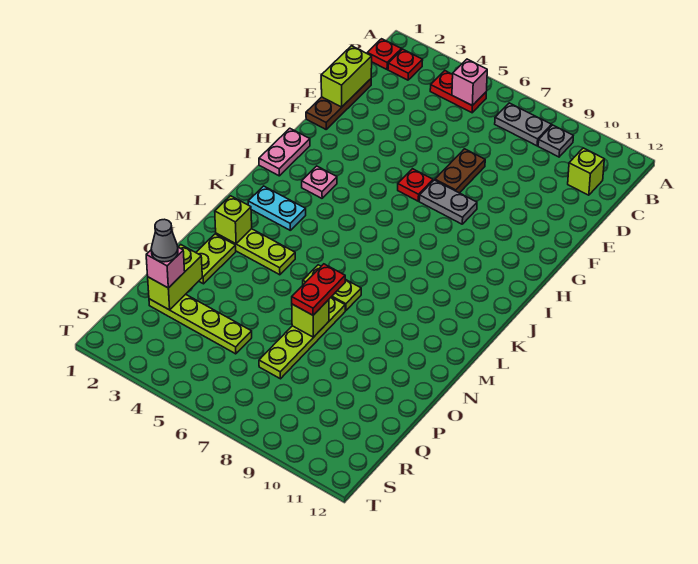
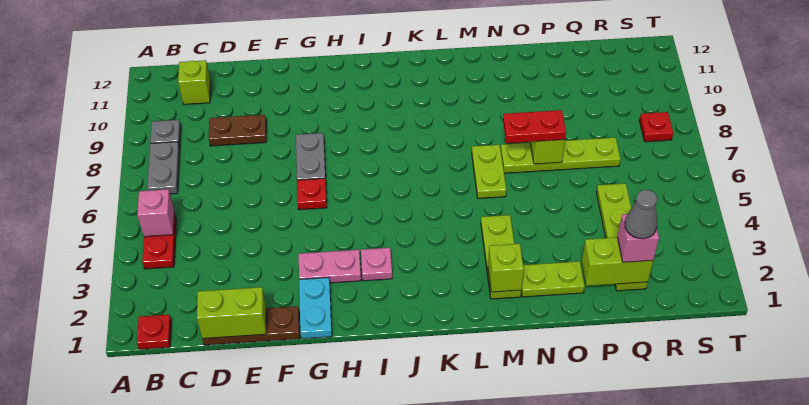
red 1x1 plate [388,49,423,80] -> red 1x1 plate moved to [639,112,673,142]
brown 1x2 plate [435,149,485,193] -> brown 1x2 plate moved to [209,115,266,146]
pink 1x2 plate [259,128,310,176] -> pink 1x2 plate moved to [299,250,361,283]
cyan 1x2 plate [248,186,306,230] -> cyan 1x2 plate moved to [299,278,332,339]

